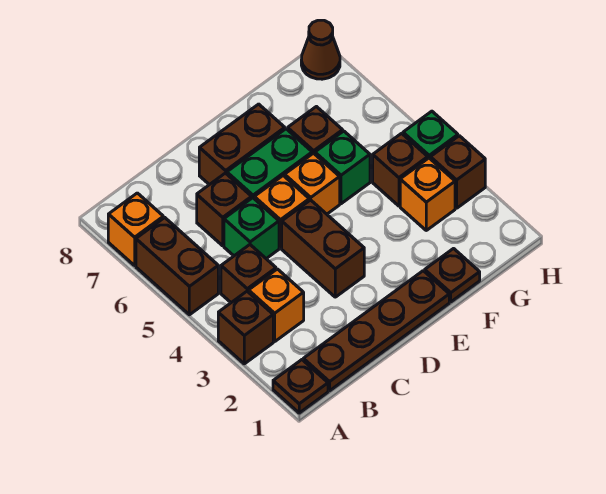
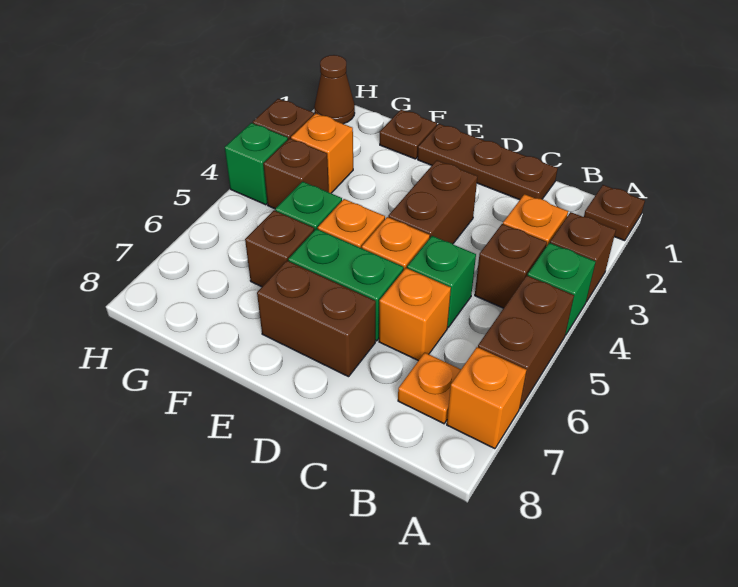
none -> green 1x1 brick [527,243,596,335]
brown 1x4 plate [303,271,449,391] -> brown 1x3 plate [418,124,558,200]
none -> orange 1x1 plate [398,353,461,424]
brown 1x1 brick [197,173,252,246] -> orange 1x1 brick [379,268,451,361]
brown 1x1 cone [301,20,340,79] -> brown 1x1 cone moved to [314,55,355,124]

